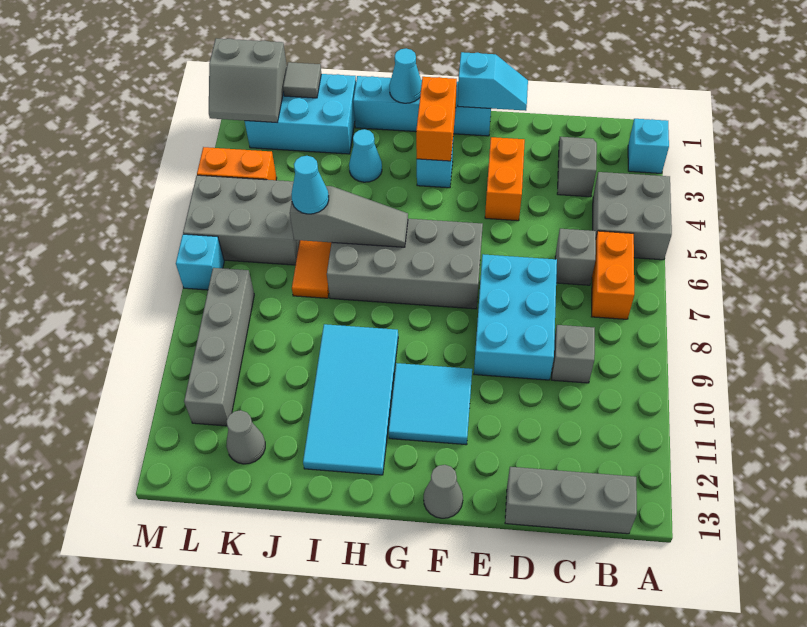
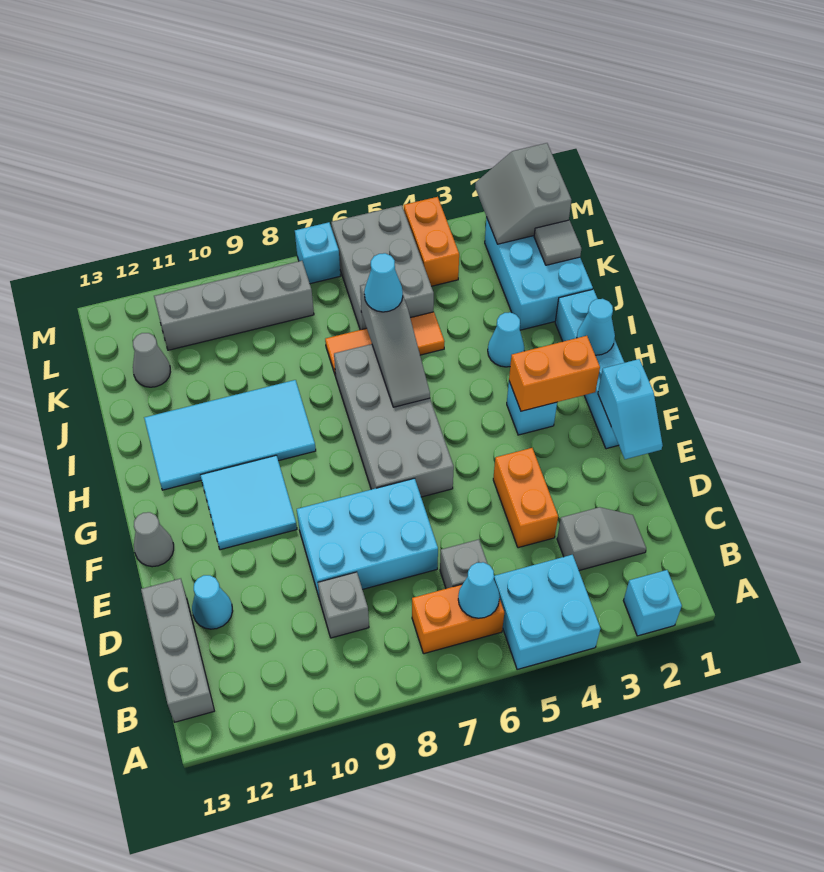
grey 2x2 brick [593,172,672,260] -> cyan 2x2 brick [494,555,600,670]
none -> cyan 1x1 cone [458,562,500,618]
none -> cyan 1x1 cone [192,575,233,629]
orange 1x2 brick [485,137,525,221] -> orange 1x2 brick turned to [493,448,558,548]

